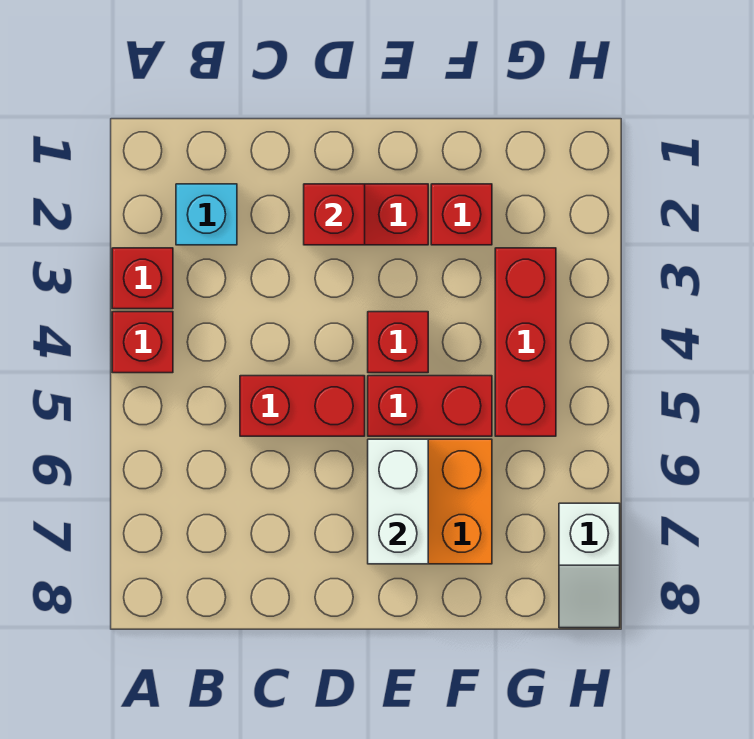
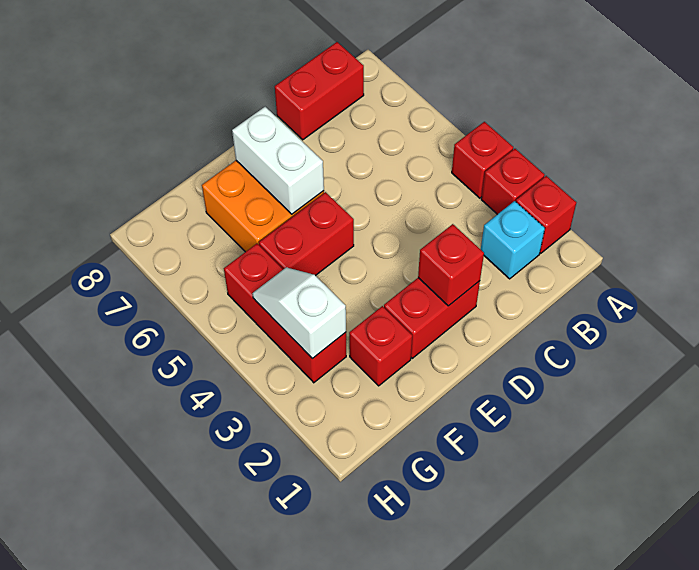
red 1x2 brick [240,376,365,436] -> red 1x2 brick moved to [275,42,364,140]
red 1x1 brick [368,312,428,373] -> red 1x1 brick moved to [516,176,576,253]
white 1x2 slope [559,503,620,628] -> white 1x2 slope moved to [252,267,346,359]

